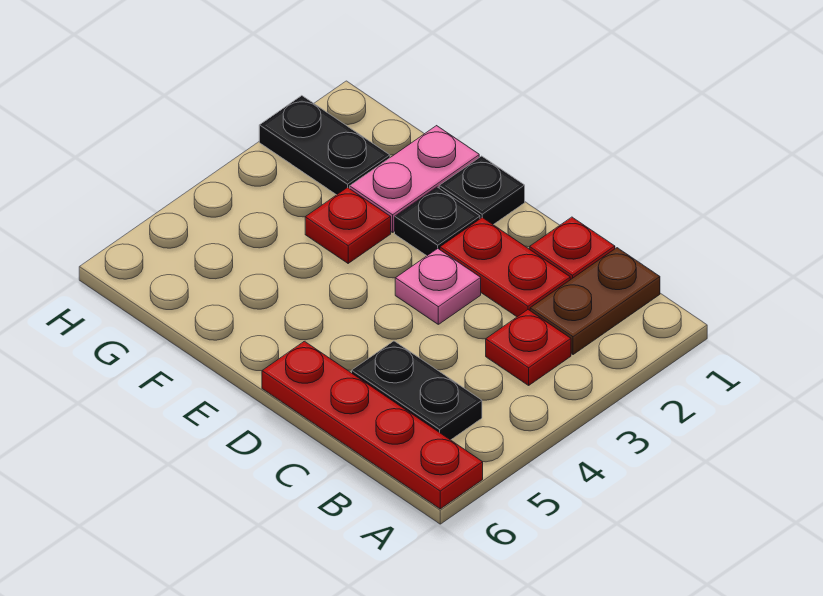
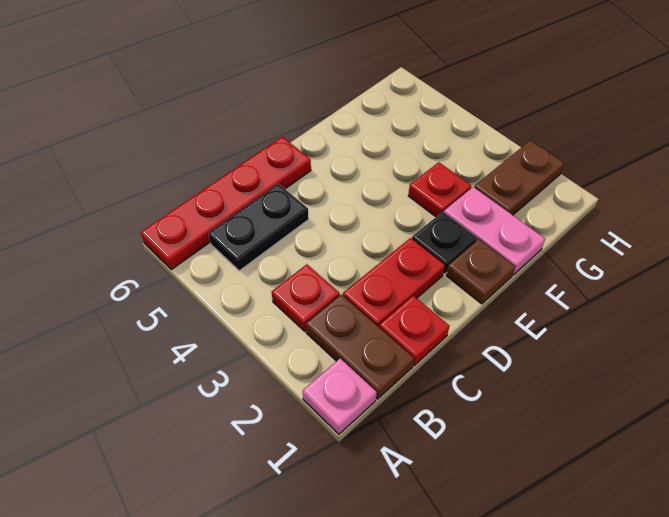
pink 1x1 plate [395,249,481,324] -> pink 1x1 plate moved to [303,358,377,434]
black 1x1 plate [439,156,525,225] -> brown 1x1 plate [446,239,515,304]
black 1x2 plate [259,96,390,195] -> brown 1x2 plate [474,140,564,215]

